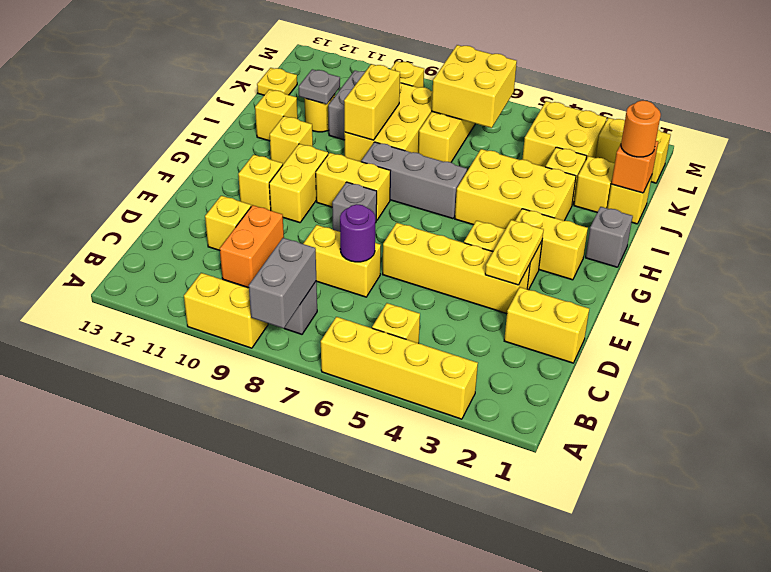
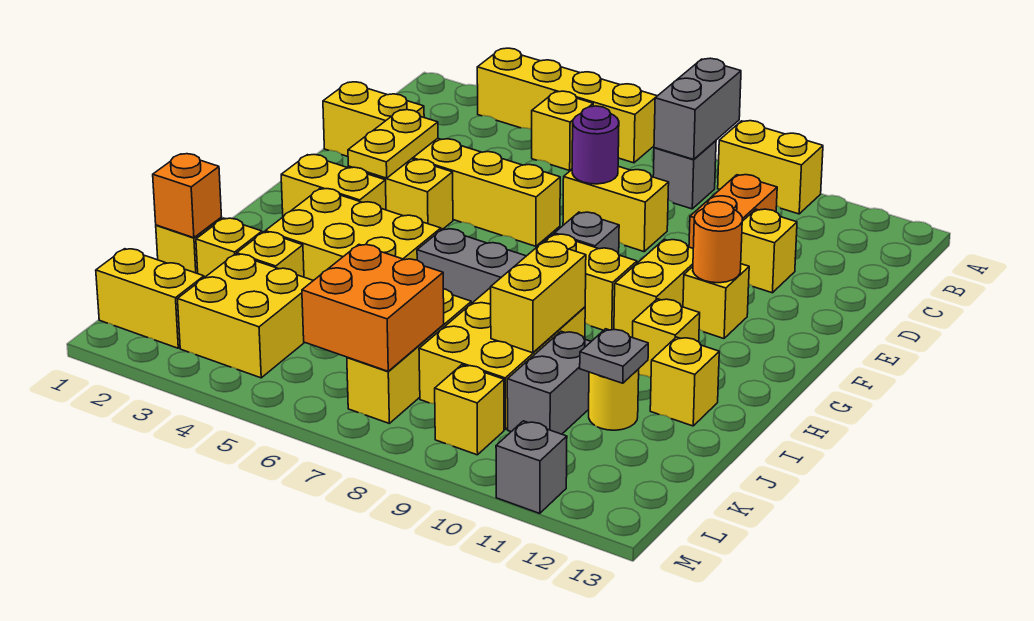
grey 1x1 brick [586,207,633,267] -> grey 1x1 brick moved to [496,421,567,513]
orange 1x1 round brick [621,100,661,157] -> orange 1x1 round brick moved to [693,202,742,283]
yellow 2x2 brick [432,45,517,128] -> orange 2x2 brick [302,245,444,371]
yellow 1x1 plate [257,68,297,95] -> none

